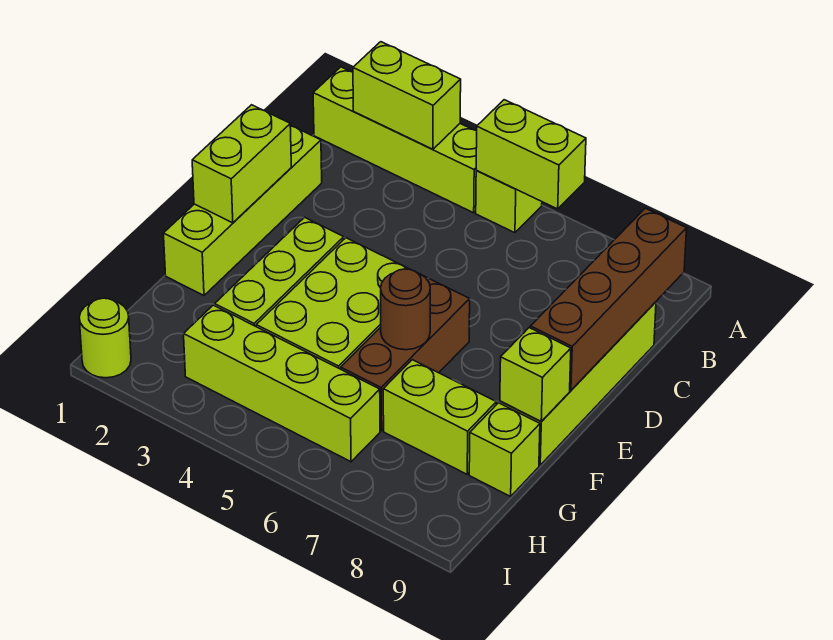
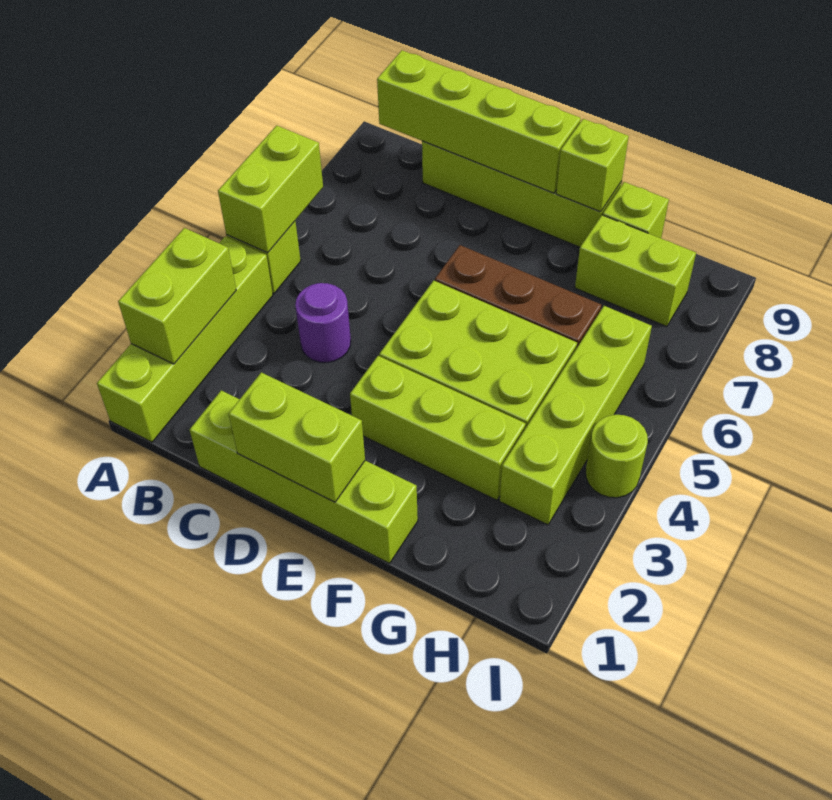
brown 1x4 brick [530,208,687,390] -> lime 1x4 brick [377,50,581,193]
none -> purple 1x1 round brick [295,283,351,363]
brown 1x1 round brick [381,269,430,350] -> none
lime 1x2 brick [383,360,496,474] -> lime 1x2 brick turned to [575,215,696,327]
lime 1x1 round brick [79,298,131,378] -> lime 1x1 round brick moved to [586,415,648,498]

